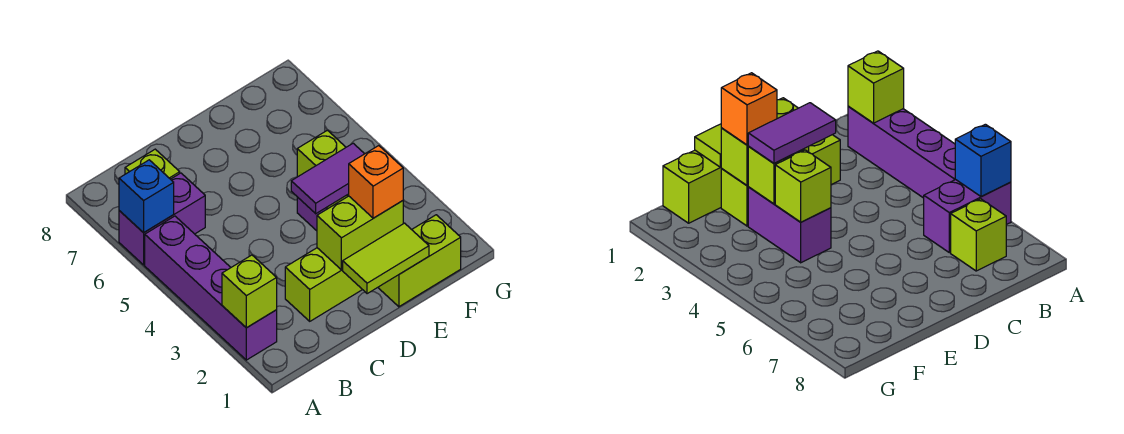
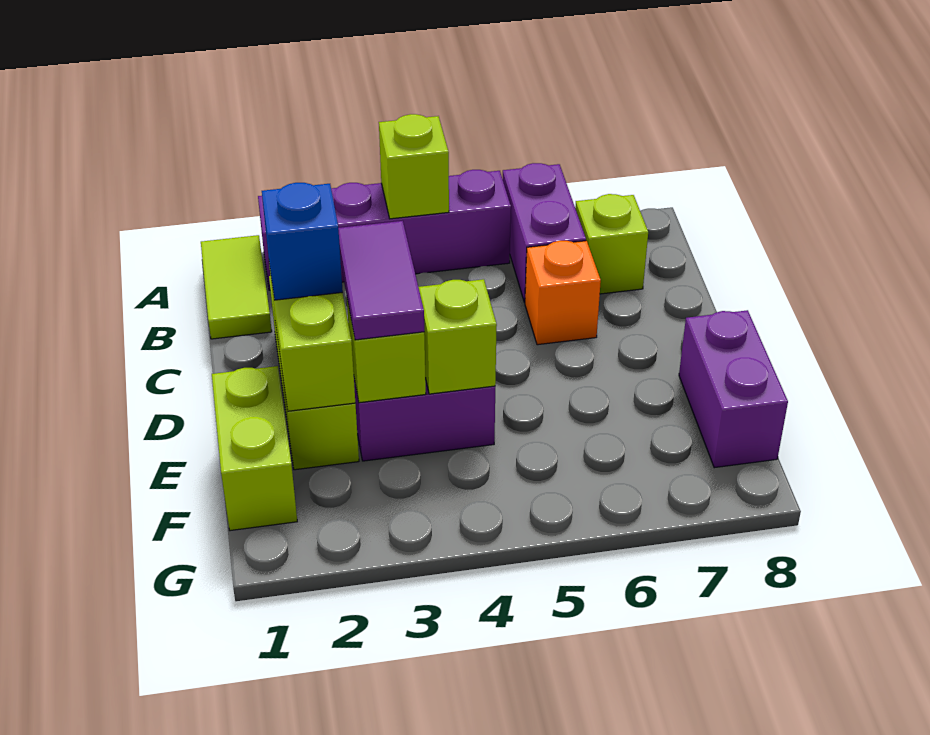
lime 1x1 brick [222,255,277,328] -> lime 1x1 brick moved to [379,114,449,219]
blue 1x1 brick [119,160,174,233] -> blue 1x1 brick moved to [262,183,343,300]
lime 1x2 tile [342,223,429,294] -> lime 1x2 tile moved to [201,235,272,339]
orange 1x1 brick [349,146,403,218] -> orange 1x1 brick moved to [525,241,601,345]
none -> purple 1x2 brick [679,310,788,468]

